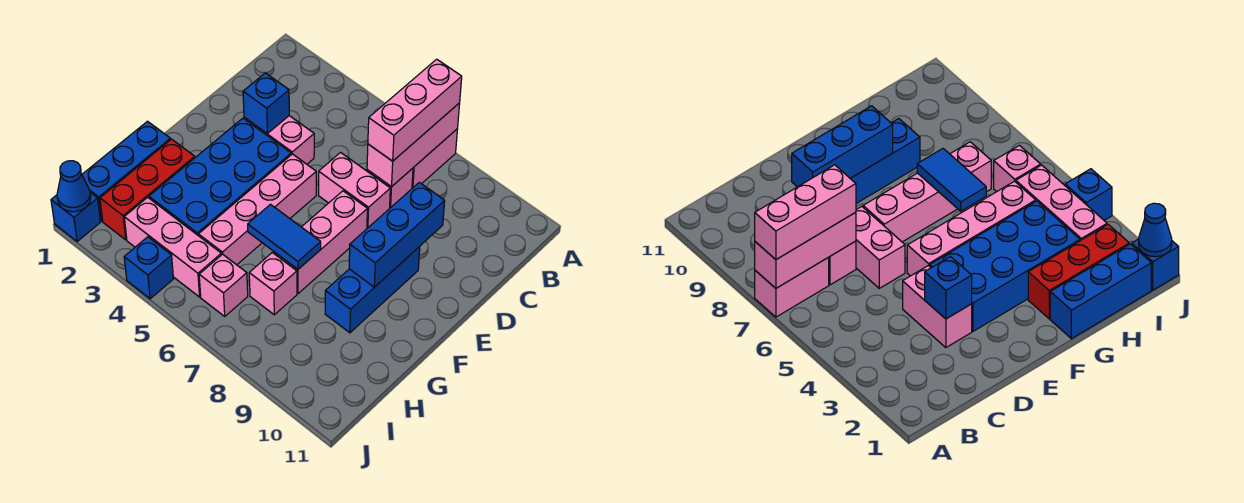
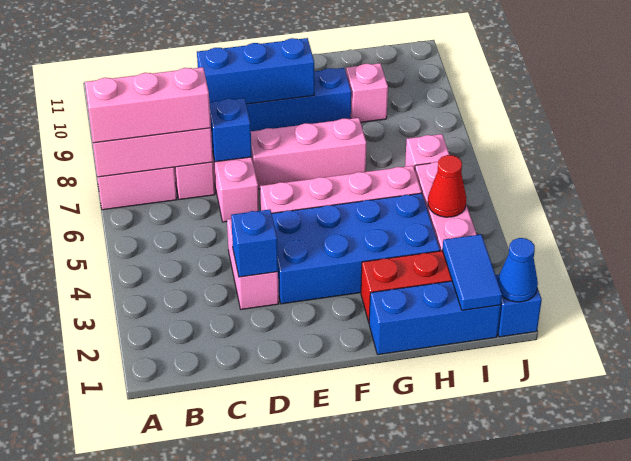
blue 1x2 tile [248,204,321,269] -> blue 1x2 tile moved to [442,234,502,310]
pink 1x1 brick [249,253,297,315] -> pink 1x1 brick moved to [346,63,388,122]
none -> red 1x1 cone [428,155,466,217]
blue 1x1 brick [124,237,173,299] -> blue 1x1 brick moved to [209,98,252,162]

